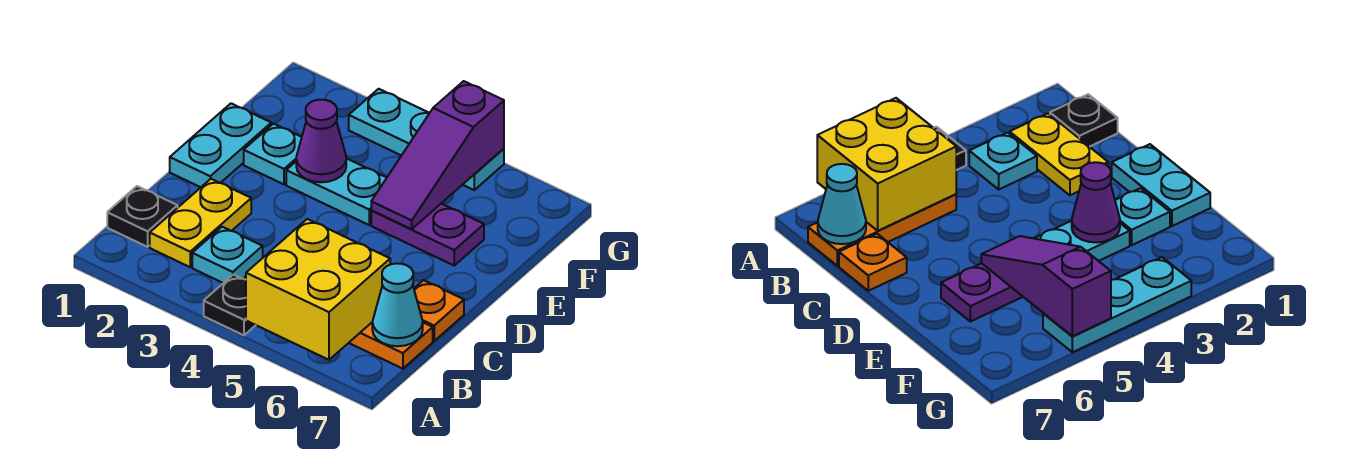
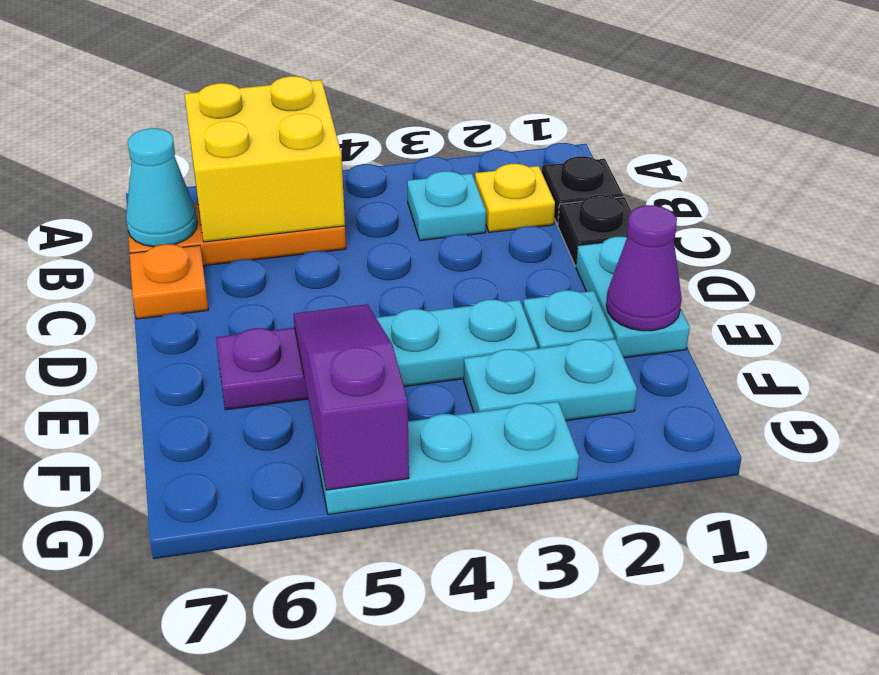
black 1x1 plate [204,275,255,335] -> black 1x1 plate moved to [558,195,631,266]
yellow 1x2 plate [150,179,251,267] -> yellow 1x1 plate [475,164,555,232]
purple 1x1 cone [296,100,346,182] -> purple 1x1 cone moved to [606,205,682,331]
none -> cyan 1x2 plate [464,339,637,421]

